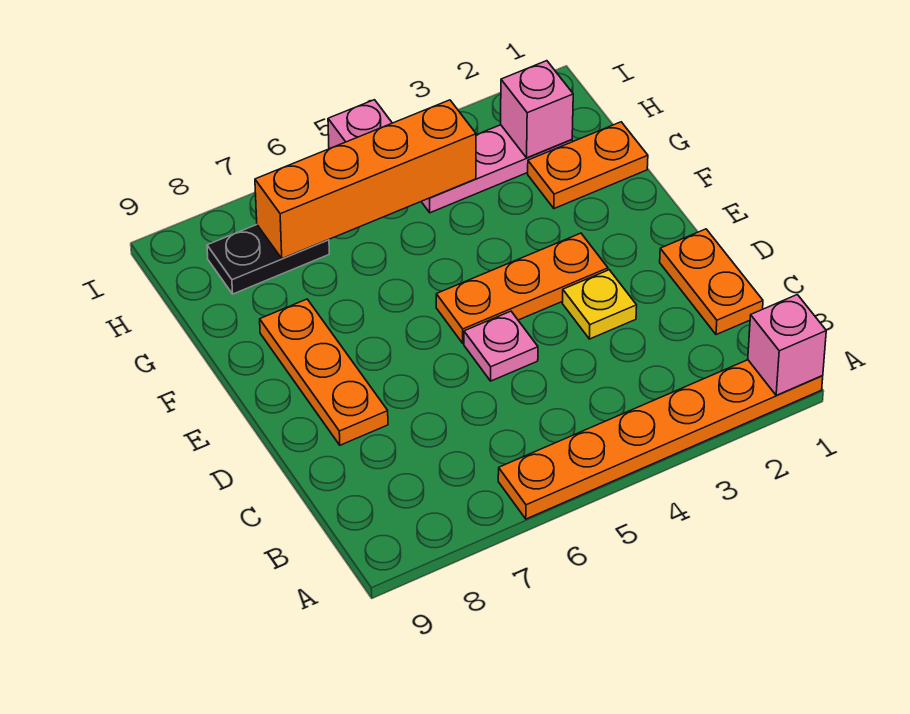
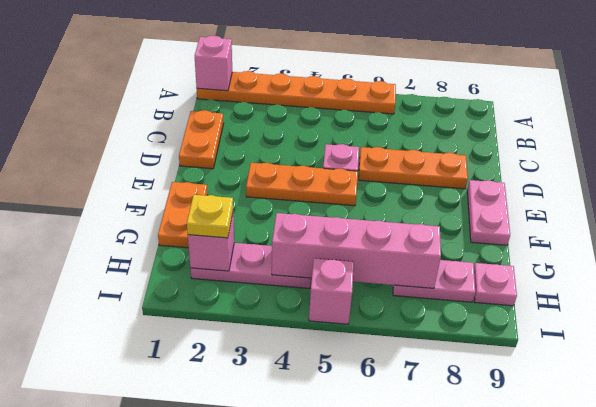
yellow 1x1 plate [562,270,637,339] -> yellow 1x1 plate moved to [187,195,233,238]
orange 1x3 plate [260,299,388,445] -> orange 1x3 plate turned to [359,147,468,189]
none -> pink 1x2 plate [467,180,510,245]
orange 1x2 plate [528,122,648,209] -> orange 1x2 plate turned to [158,182,208,248]
orange 1x4 brick [255,100,476,259] -> pink 1x4 brick [272,213,441,288]
black 1x2 plate [207,225,329,294] -> pink 1x2 plate [393,260,475,302]
none -> pink 1x1 plate [474,263,517,306]

